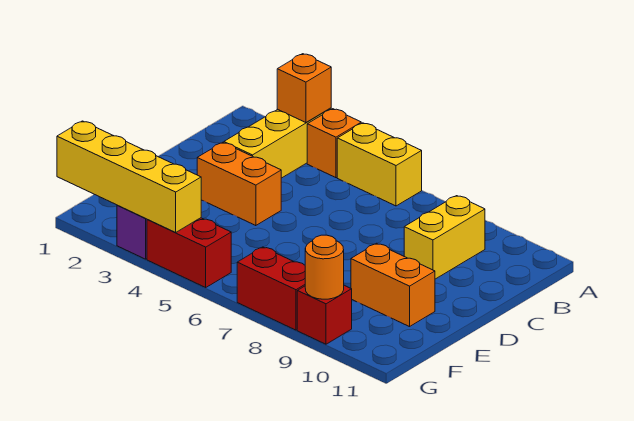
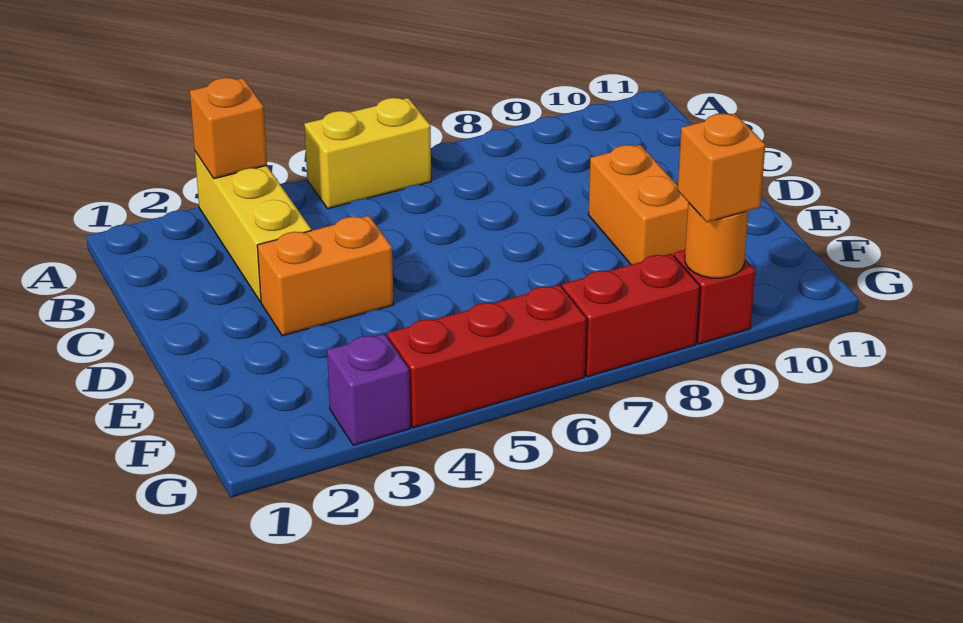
orange 1x1 brick [307,109,361,178] -> orange 1x1 brick moved to [678,114,765,222]
yellow 1x2 brick [404,196,485,279] -> none
orange 1x2 brick [351,243,435,327] -> orange 1x2 brick turned to [588,145,688,265]
yellow 1x4 brick [57,121,201,233] -> none
red 1x2 brick [147,218,231,287] -> red 1x3 brick [387,285,586,428]

